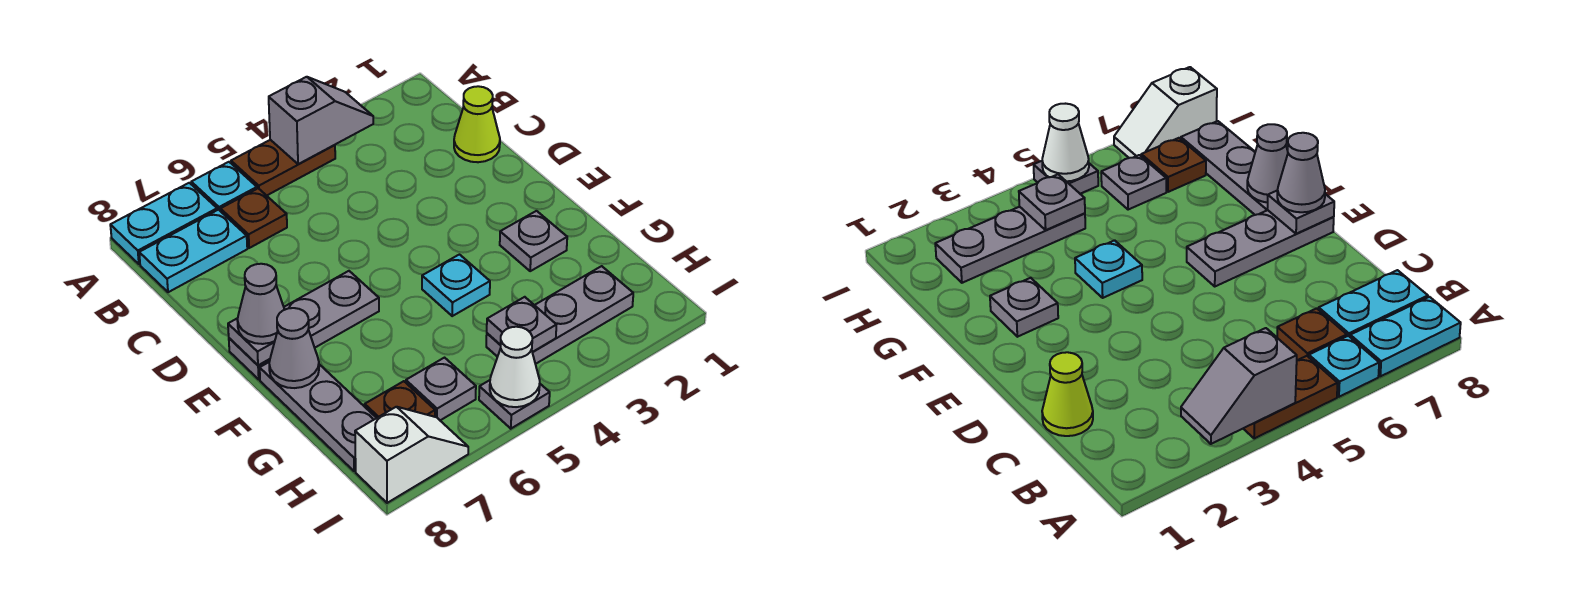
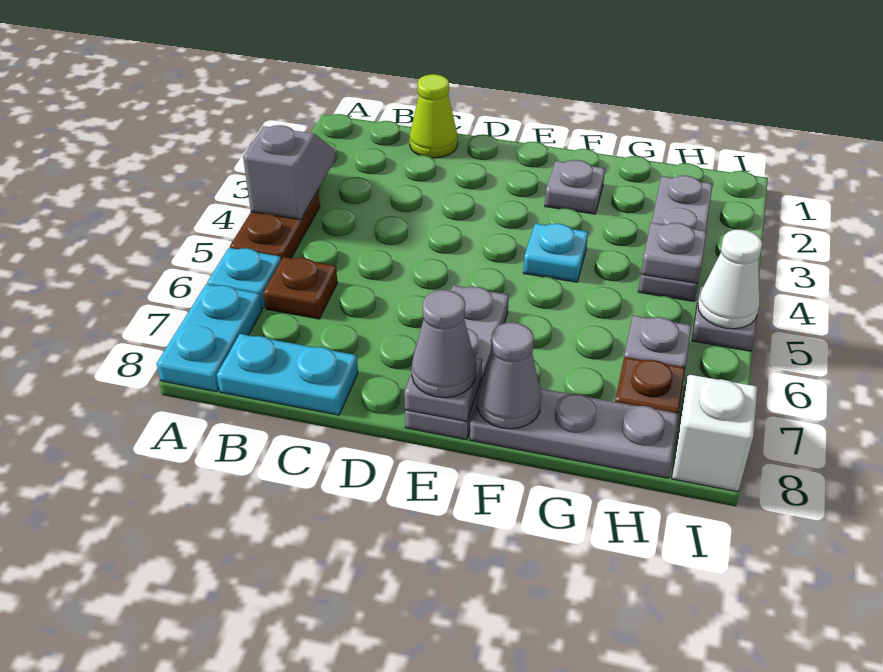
cyan 1x2 plate [139,210,247,292] -> cyan 1x2 plate turned to [217,334,358,415]

